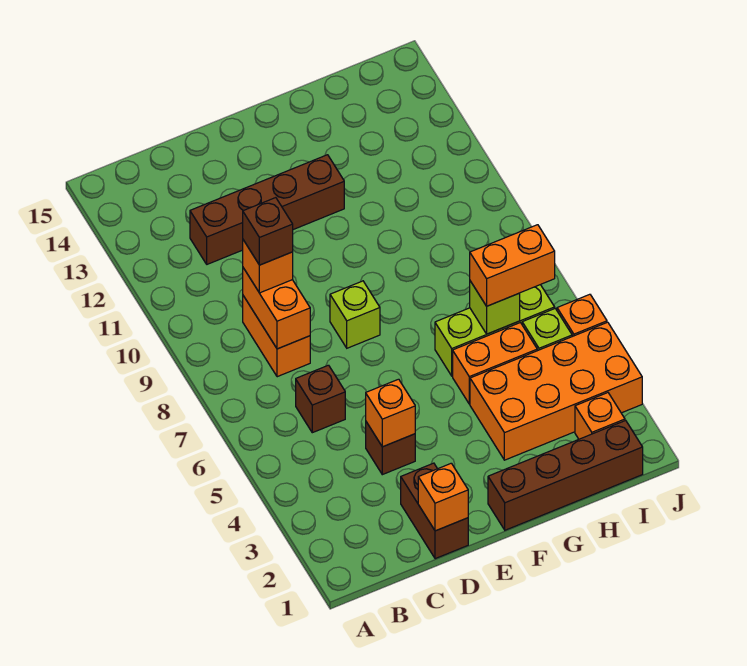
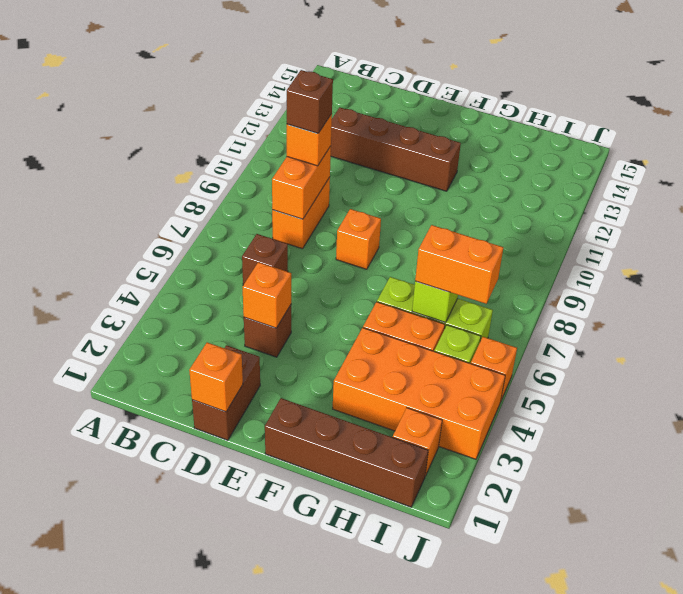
lime 1x1 brick [330,281,380,348] -> orange 1x1 brick [336,209,381,269]

